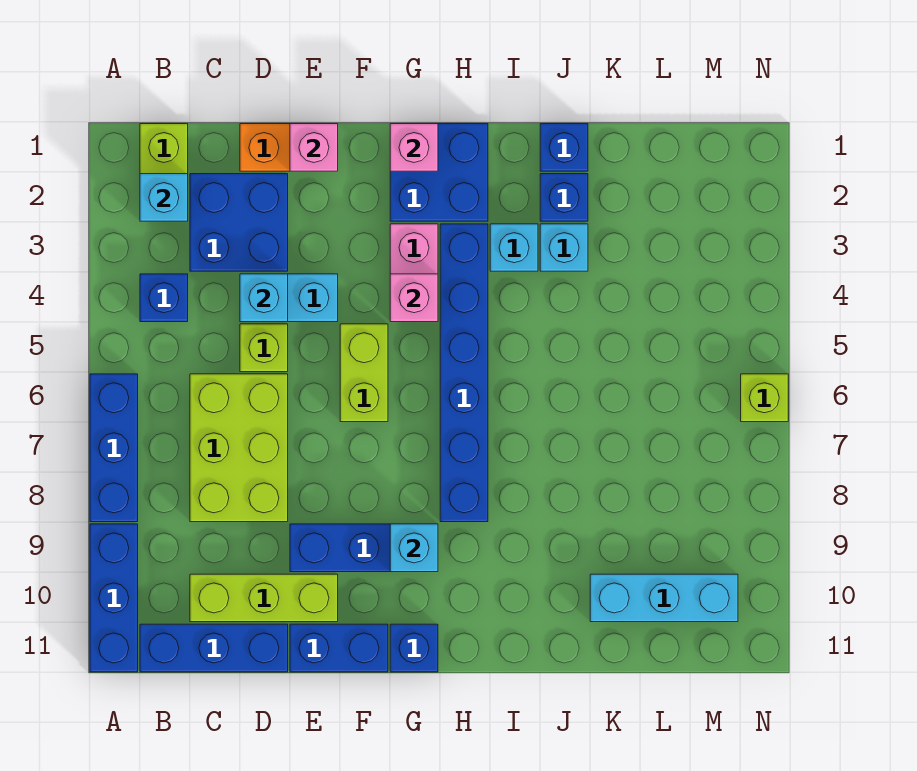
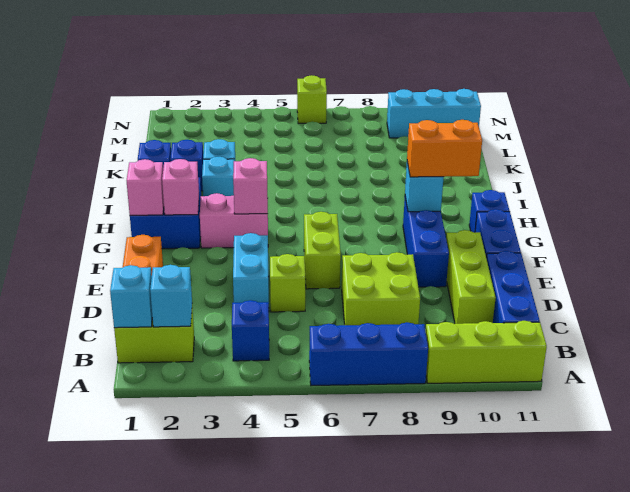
blue 1x3 brick [90,524,138,672] -> lime 1x3 brick [426,321,547,383]
blue 2x2 brick [190,174,288,271] -> none
lime 2x3 brick [190,374,288,522] -> lime 2x2 brick [342,252,420,325]
cyan 1x1 brick [240,274,288,322] -> cyan 1x1 brick moved to [110,265,152,328]
pink 1x1 brick [290,124,338,171] -> pink 1x1 brick moved to [162,159,199,215]
lime 1x2 brick [340,324,388,422] -> lime 1x2 brick turned to [304,212,341,289]
none -> orange 1x2 brick [407,120,482,177]
blue 1x6 brick [440,224,488,522] -> none
cyan 1x3 brick [590,574,738,622] -> cyan 1x3 brick turned to [387,89,481,138]

